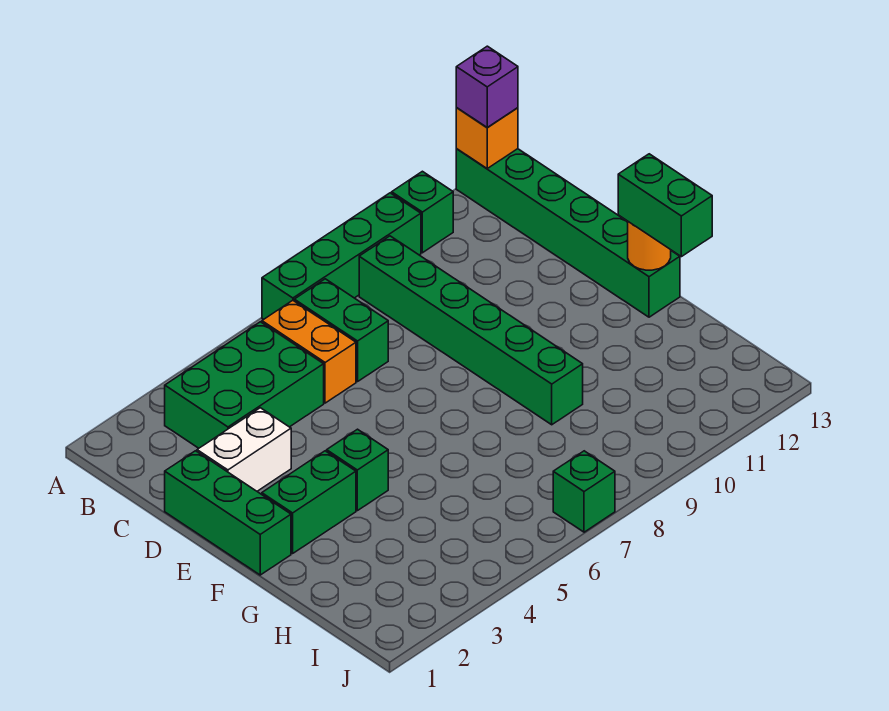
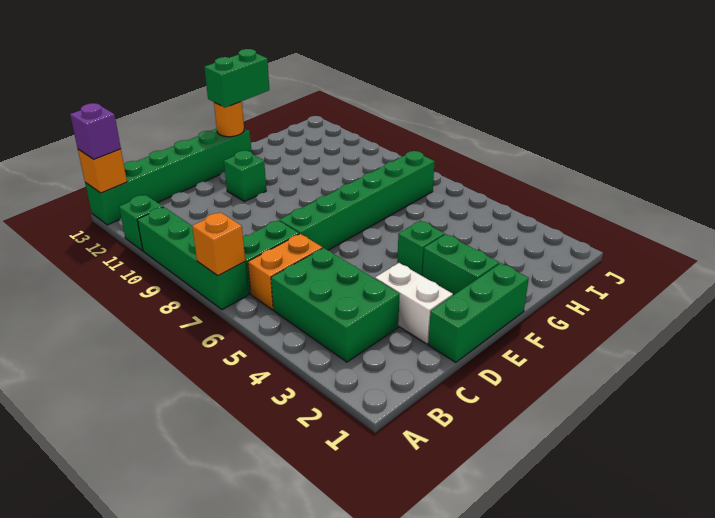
none -> orange 1x1 brick [192,212,245,276]
green 1x6 brick [359,236,583,425] -> green 1x6 brick moved to [279,151,435,250]
green 1x1 brick [553,451,615,532] -> green 1x1 brick moved to [224,151,266,202]

